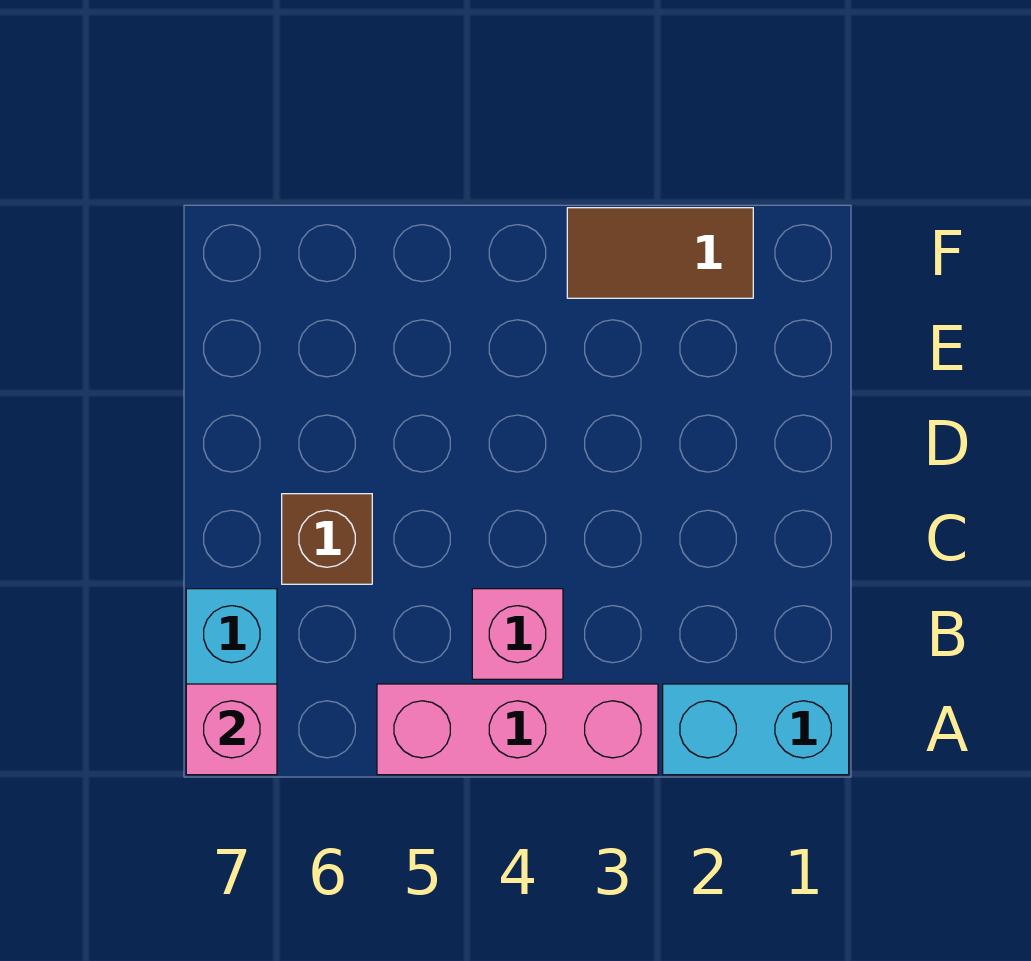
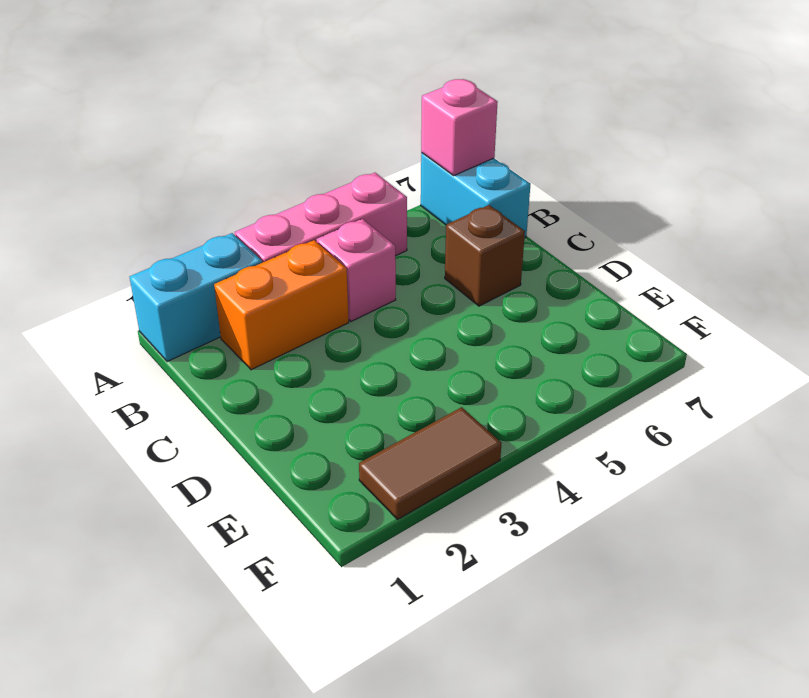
none -> orange 1x2 brick [214,240,349,370]

